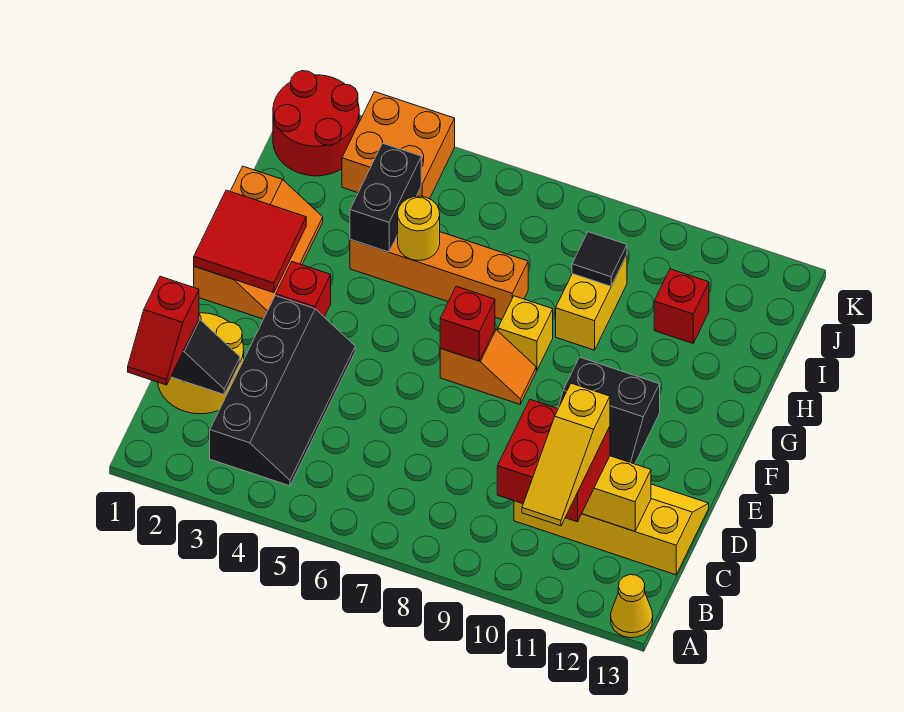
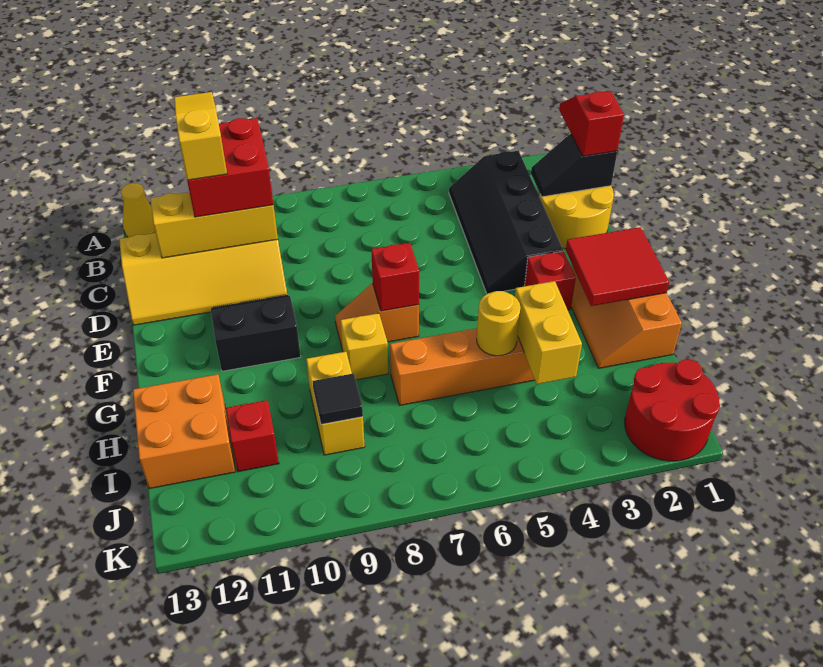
black 1x2 brick [350,143,421,252] -> yellow 1x2 brick [515,281,582,384]
orange 2x2 brick [342,92,455,199] -> orange 2x2 brick moved to [133,374,235,489]

